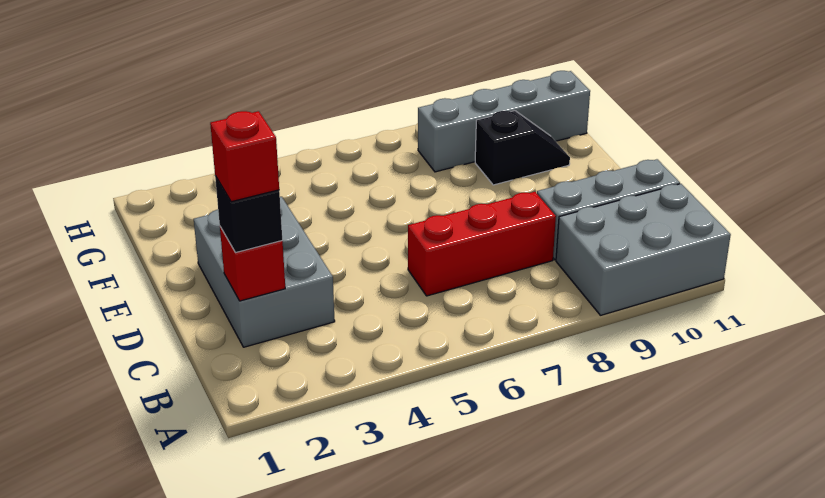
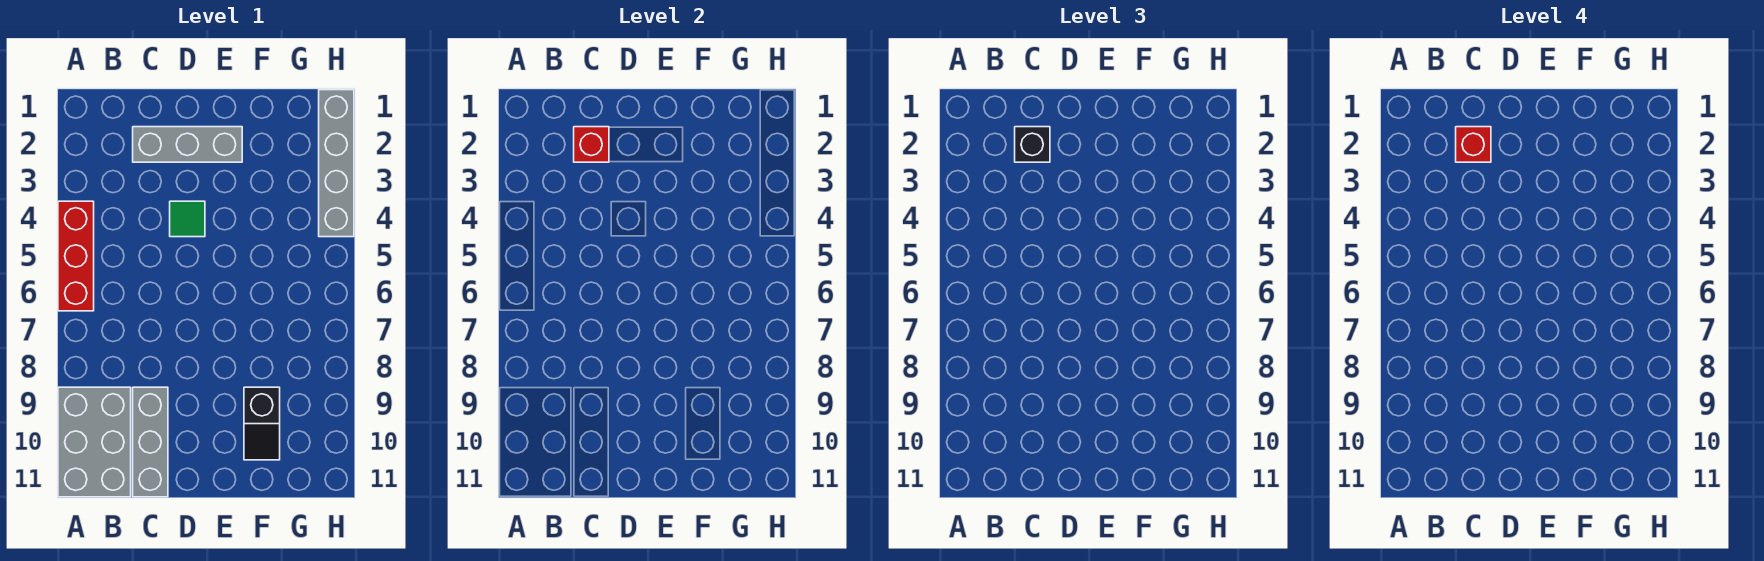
grey 2x3 brick [194,197,335,347] -> grey 1x3 brick [133,127,242,162]
red 1x3 brick [408,192,556,296] -> red 1x3 brick moved to [58,201,94,311]
none -> green 1x1 tile [170,201,205,237]
grey 1x4 brick [418,71,590,172] -> grey 1x4 brick moved to [319,90,354,237]

